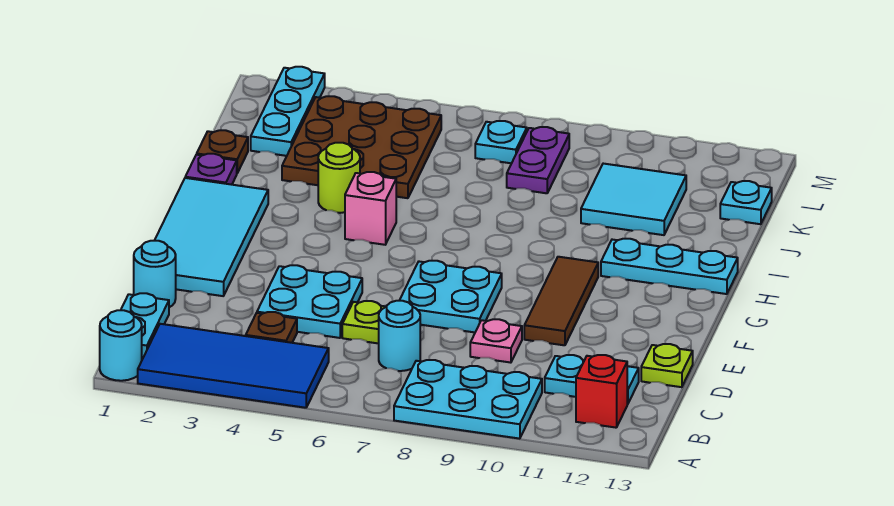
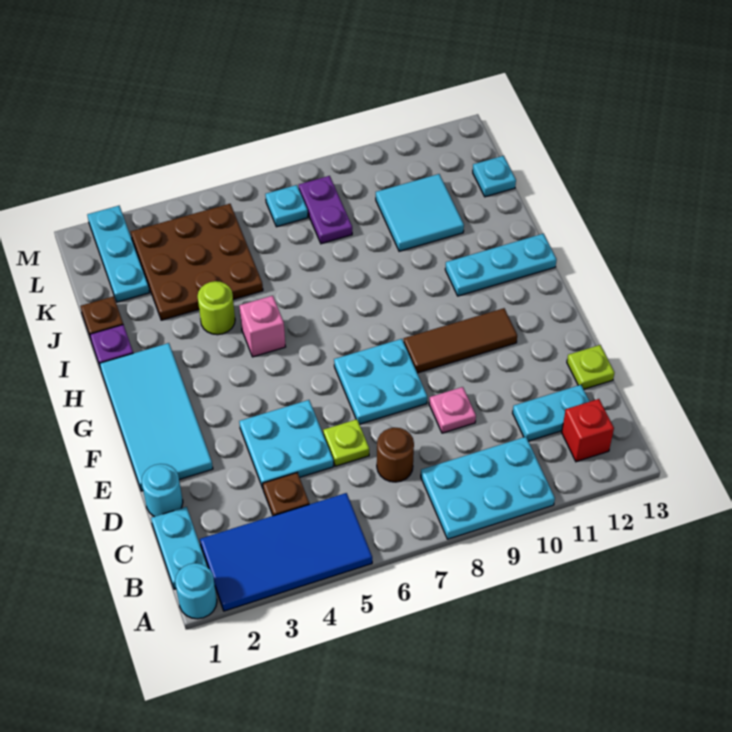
cyan 1x1 round brick [379,301,420,371] -> brown 1x1 round brick [377,428,414,482]
brown 1x3 tile [524,257,598,345] -> brown 1x3 tile turned to [403,308,517,373]

